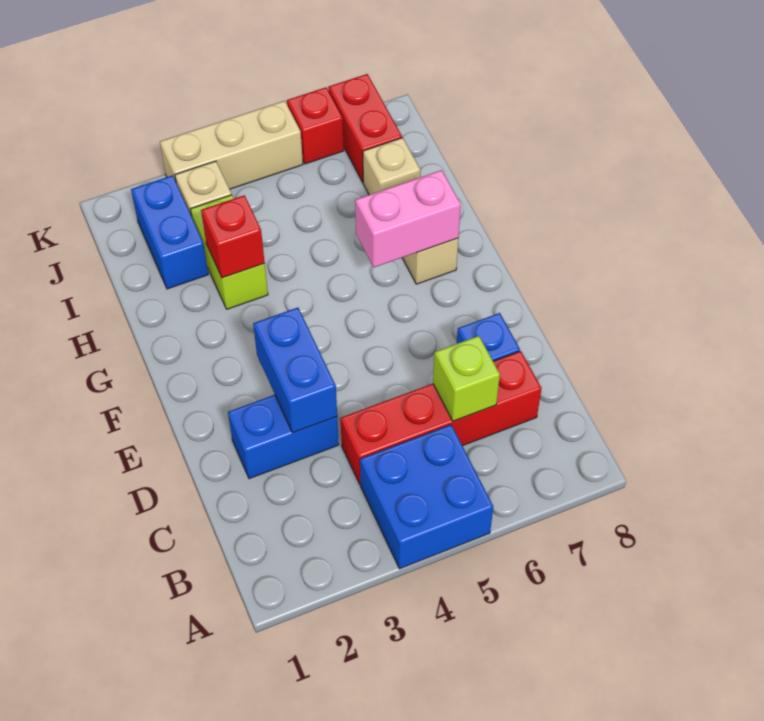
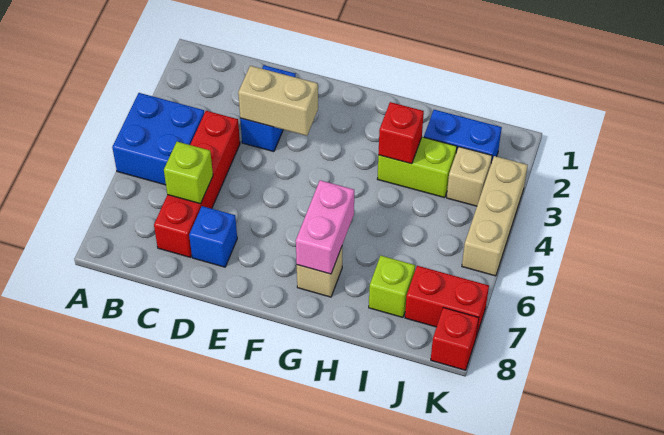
blue 1x2 brick [253,308,337,433] -> tan 1x2 brick [238,66,318,136]
tan 1x1 brick [363,138,420,195] -> lime 1x1 brick [369,256,415,317]
red 1x1 brick [287,87,344,164] -> red 1x1 brick moved to [431,308,479,370]

